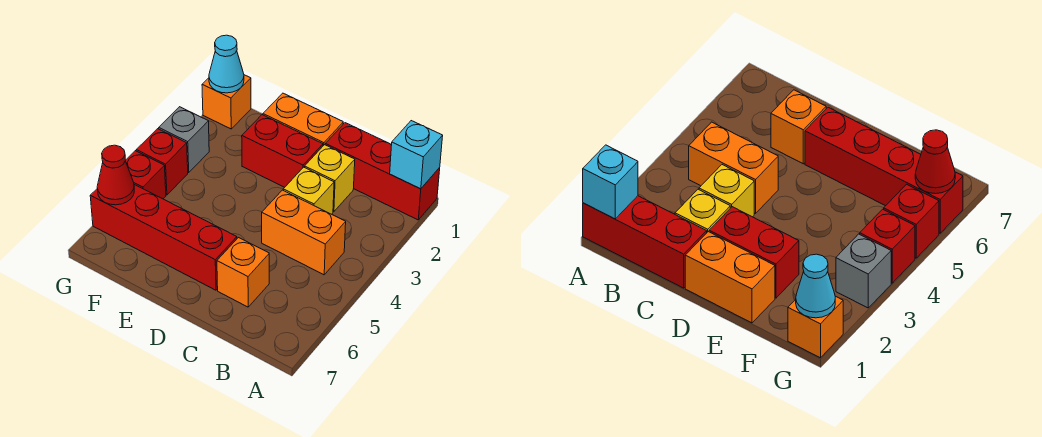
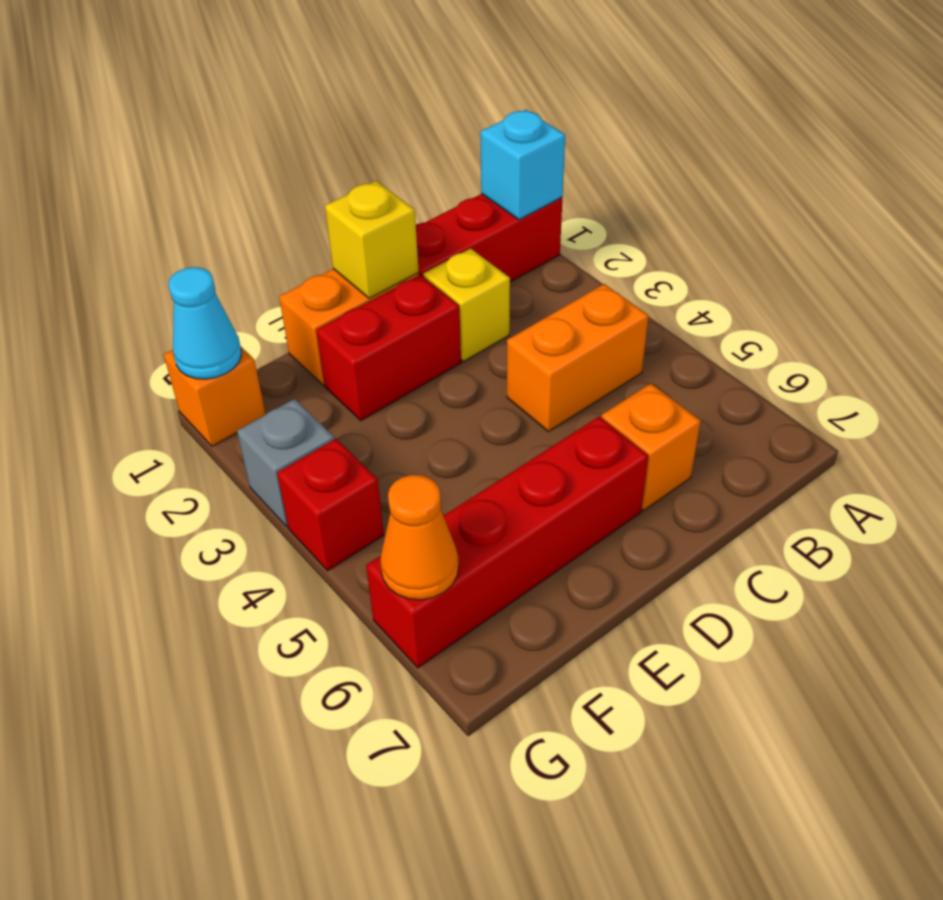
yellow 1x1 brick [283,167,334,214] -> yellow 1x1 brick moved to [325,181,419,298]
red 1x1 brick [125,151,166,199] -> none
red 1x1 cone [97,145,134,205] -> orange 1x1 cone [380,475,459,600]

